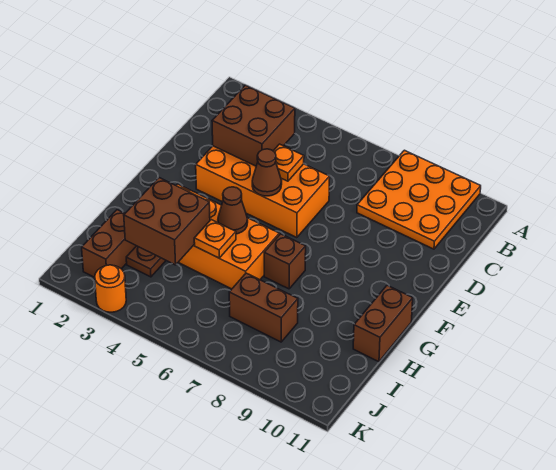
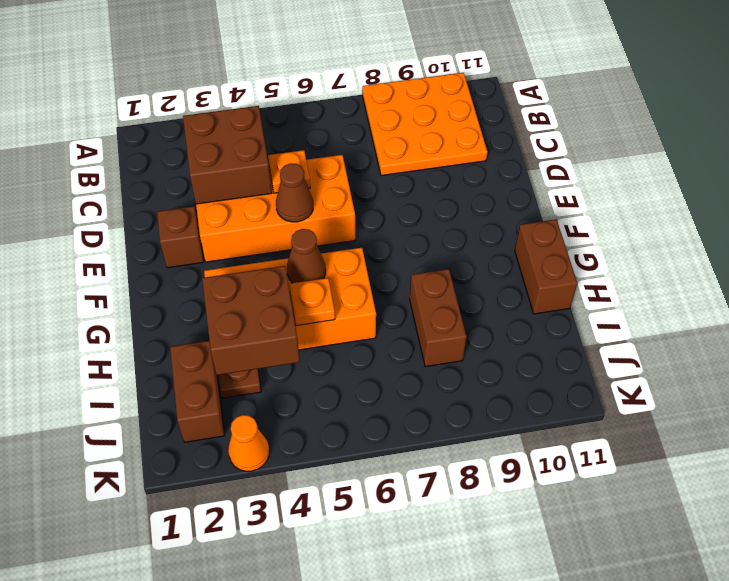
brown 1x1 brick [264,234,306,289] -> brown 1x1 brick moved to [157,206,204,268]
brown 1x2 brick [229,273,298,342] -> brown 1x2 brick turned to [410,269,467,367]
orange 1x1 round brick [95,265,126,312] -> orange 1x1 cone [228,415,269,471]

